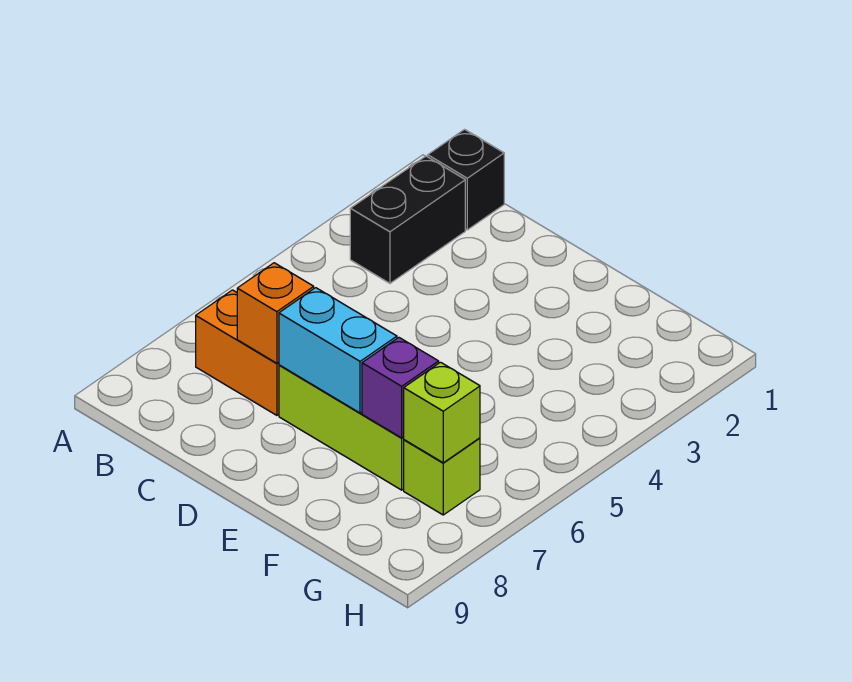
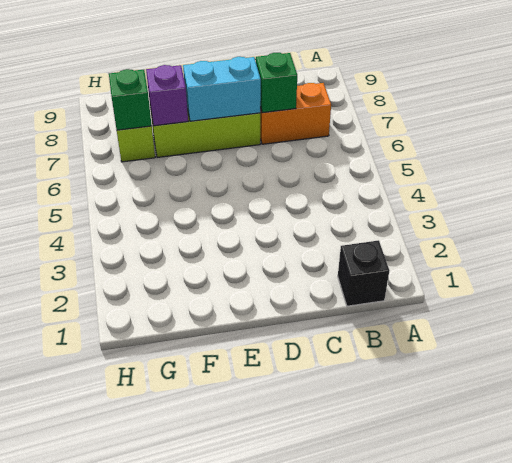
black 1x2 brick [350,156,465,283] -> none
orange 1x1 brick [237,263,314,363] -> green 1x1 brick [256,53,297,113]
lime 1x1 brick [404,362,480,463] -> green 1x1 brick [109,69,152,130]

